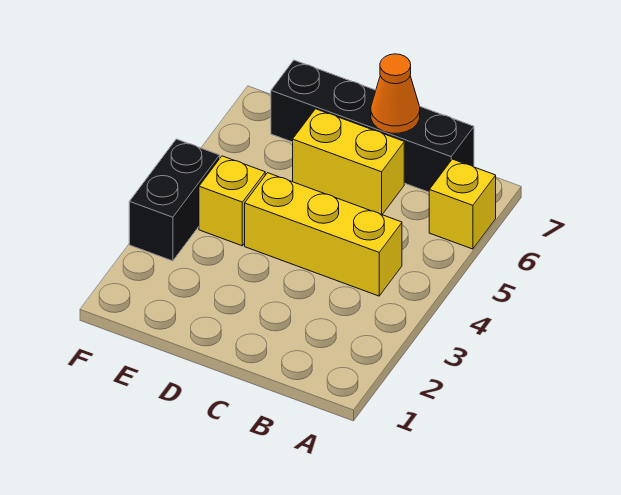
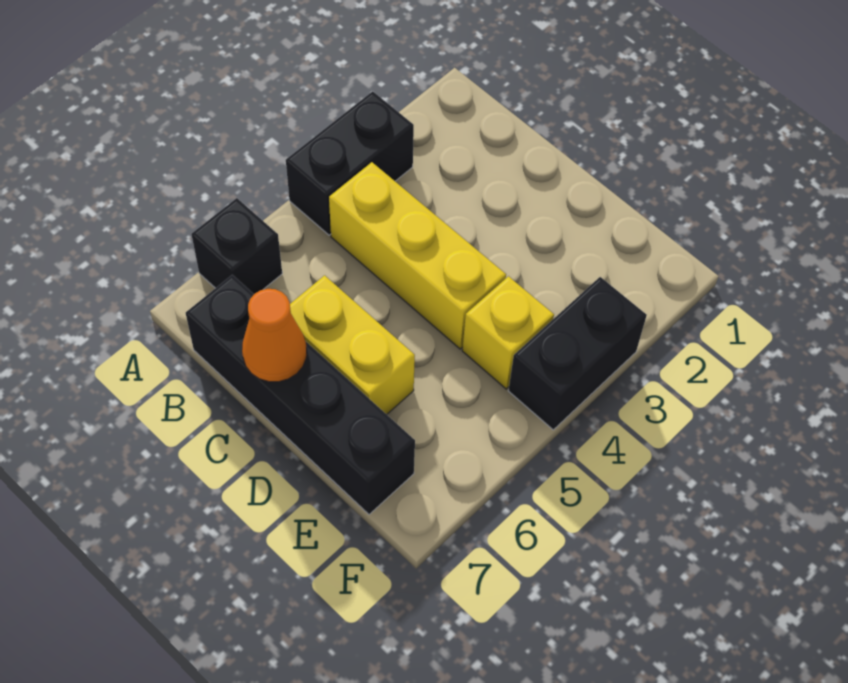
none -> black 1x2 brick [286,91,414,235]
yellow 1x1 brick [429,159,496,249] -> black 1x1 brick [191,198,282,294]

